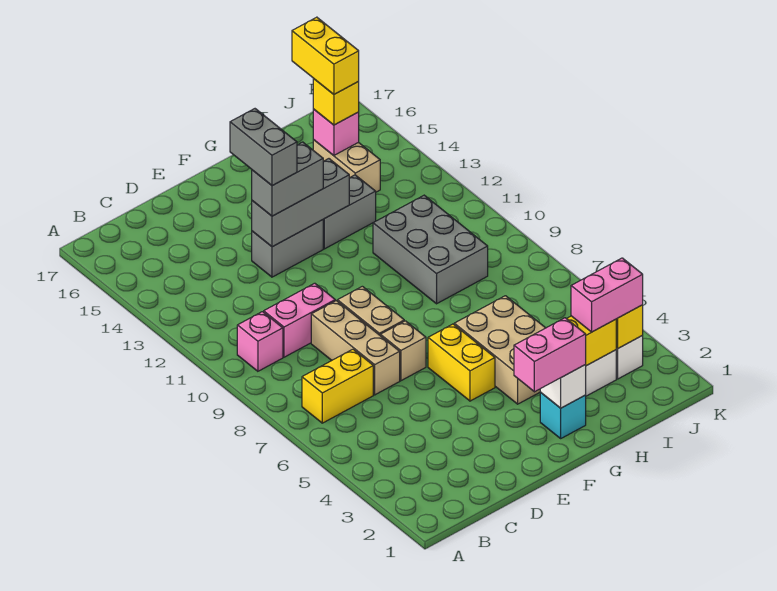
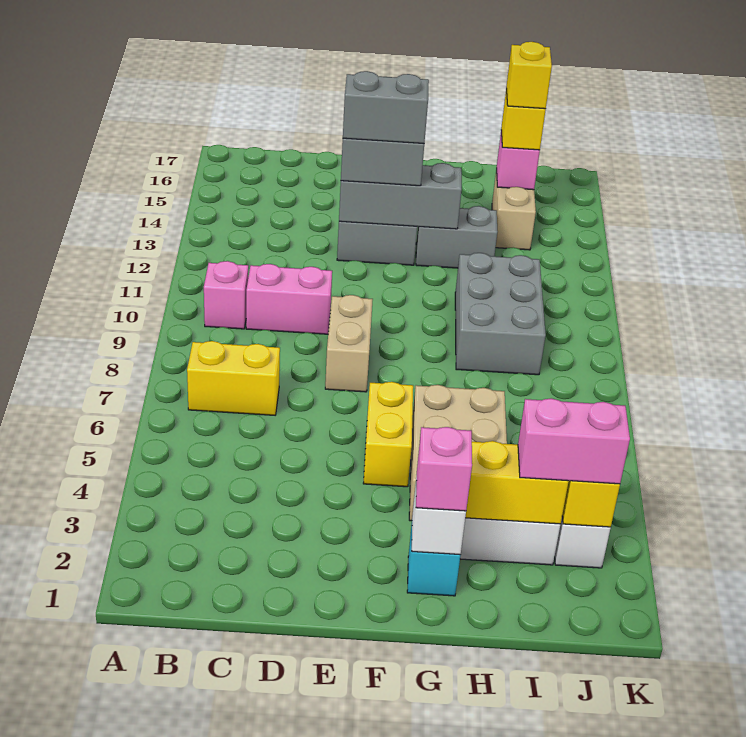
tan 1x3 brick [311,301,400,395] -> none
tan 1x1 brick [380,321,426,381] -> none
grey 1x2 brick [230,109,297,186] -> grey 1x2 brick turned to [343,71,429,143]
pink 1x2 brick [514,318,586,392] -> pink 1x1 brick [416,427,472,511]
yellow 1x2 brick [292,17,359,94] -> yellow 1x1 brick [506,42,552,109]

